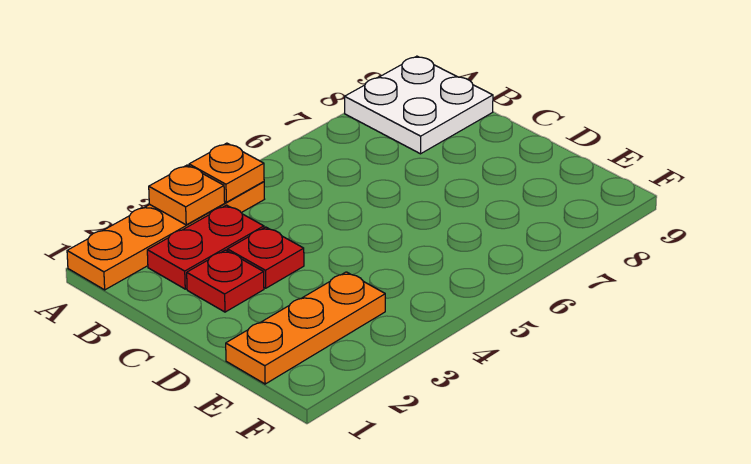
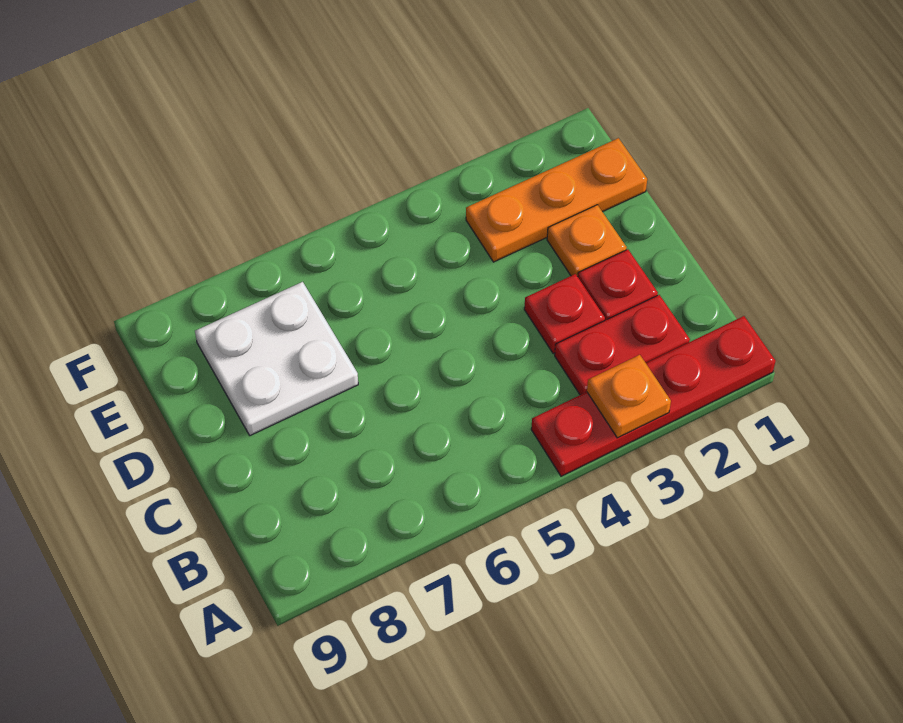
orange 1x4 plate [67,182,264,290] -> red 1x4 plate [531,316,776,476]
orange 1x1 plate [189,143,264,202] -> orange 1x1 plate moved to [547,205,627,276]
white 2x2 plate [345,56,493,154] -> white 2x2 plate moved to [195,282,358,436]

